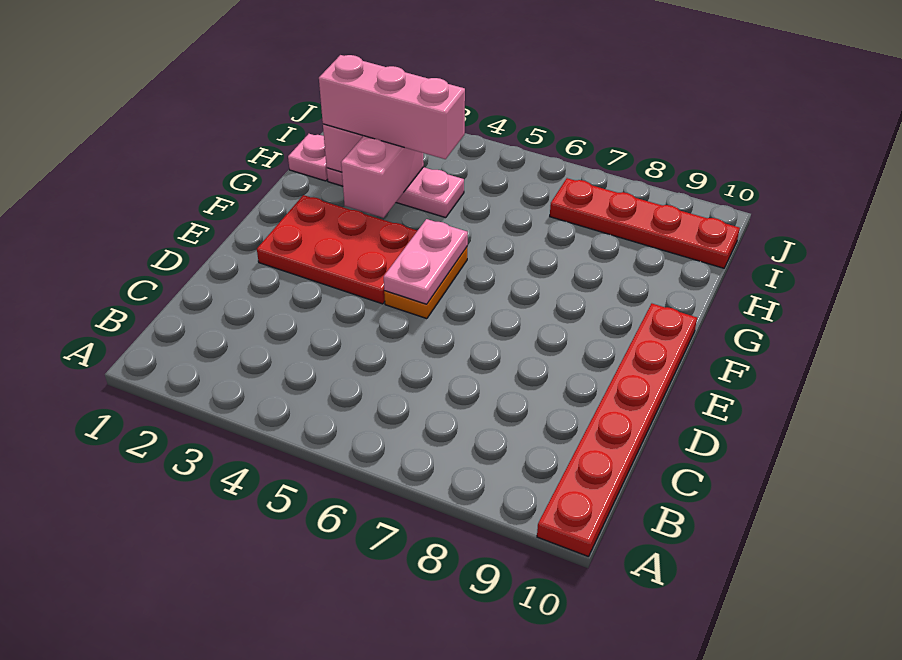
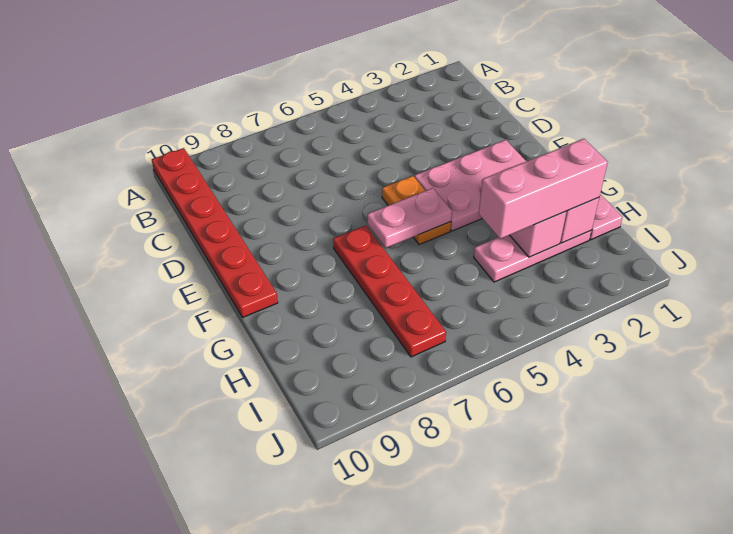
red 2x3 plate [257,195,417,304] -> pink 2x3 plate [415,140,526,231]
pink 1x2 plate [384,219,468,304] -> pink 1x2 plate turned to [368,188,452,248]
red 1x4 plate [550,178,740,268] -> red 1x4 plate turned to [333,225,446,357]

